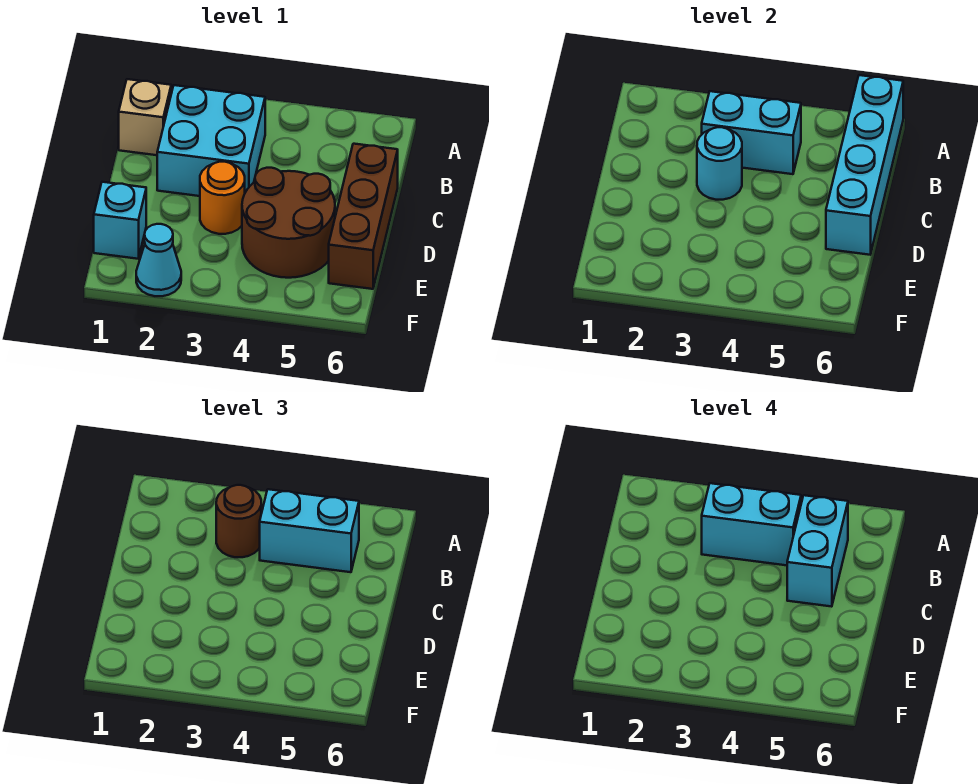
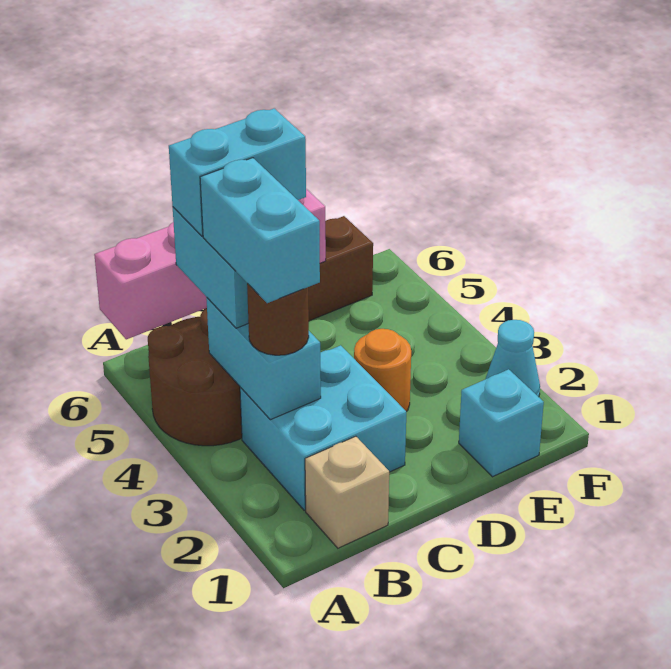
cyan 1x4 brick [826,75,903,255] -> pink 1x4 brick [94,189,326,339]
cyan 1x1 round brick [697,127,742,200] -> none
brown 2x2 round brick [242,168,335,278] -> brown 2x2 round brick moved to [148,309,242,446]

